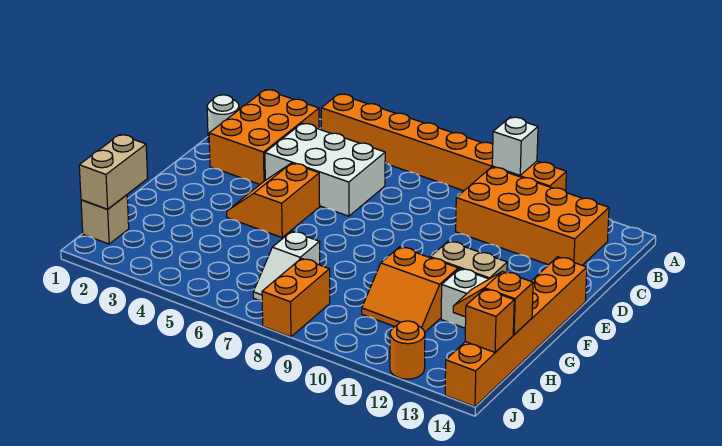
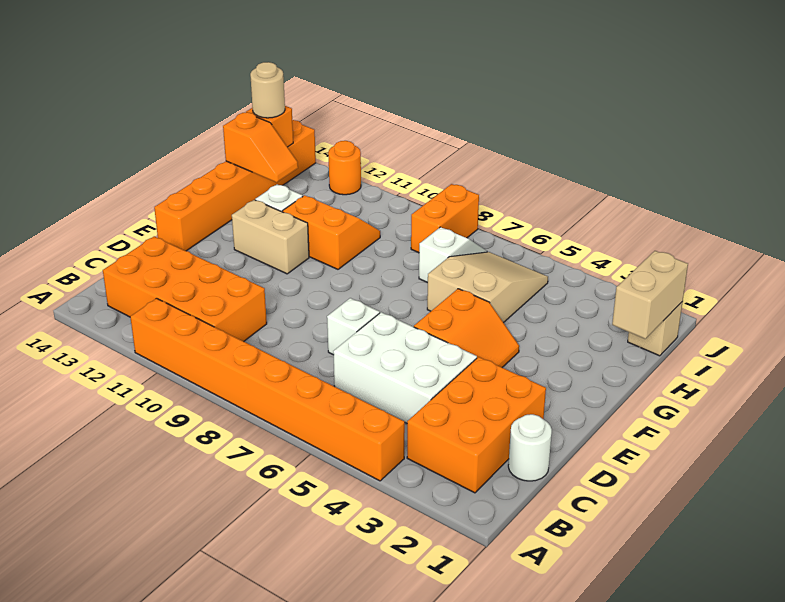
white 1x1 brick [492,117,538,175] -> white 1x1 brick moved to [327,298,380,355]
none -> tan 2x3 slope [427,252,548,323]
none -> tan 1x1 round brick [250,62,285,118]

